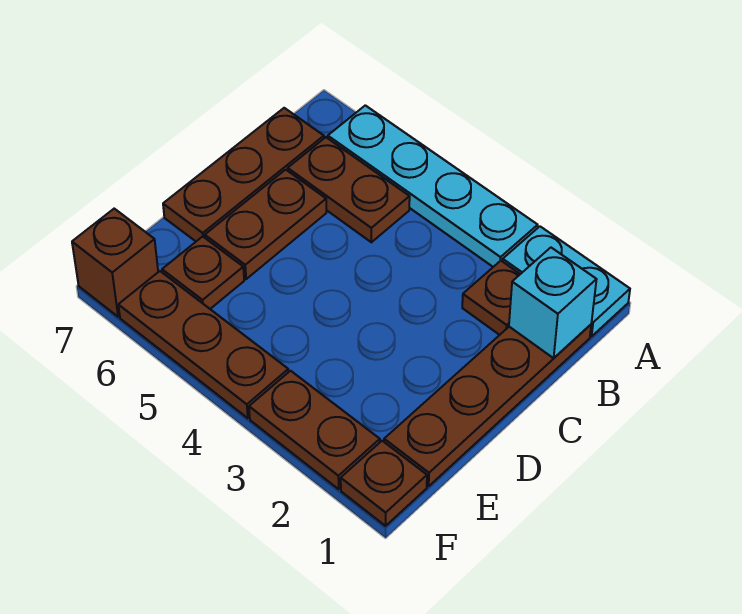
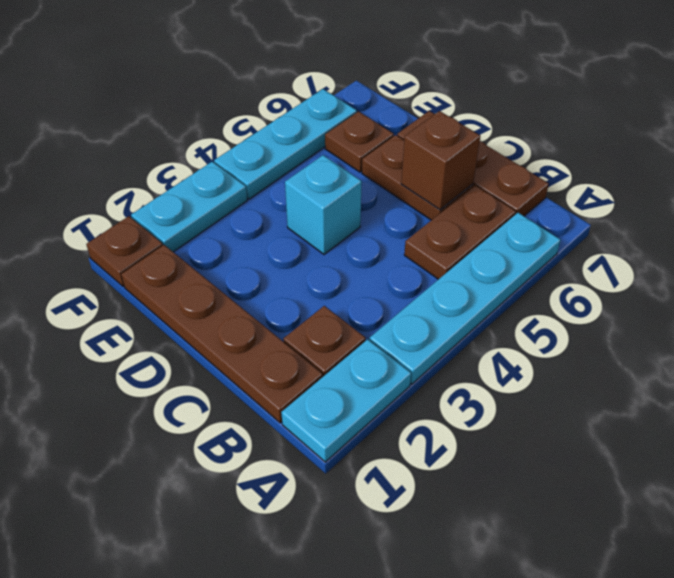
cyan 1x1 brick [509,248,597,358] -> cyan 1x1 brick moved to [285,155,362,254]
brown 1x2 plate [249,371,380,489] -> cyan 1x2 plate [131,162,247,252]
brown 1x3 plate [118,271,288,418] -> cyan 1x3 plate [214,89,357,199]
brown 1x1 brick [72,209,158,317] -> brown 1x1 brick moved to [401,111,480,210]

